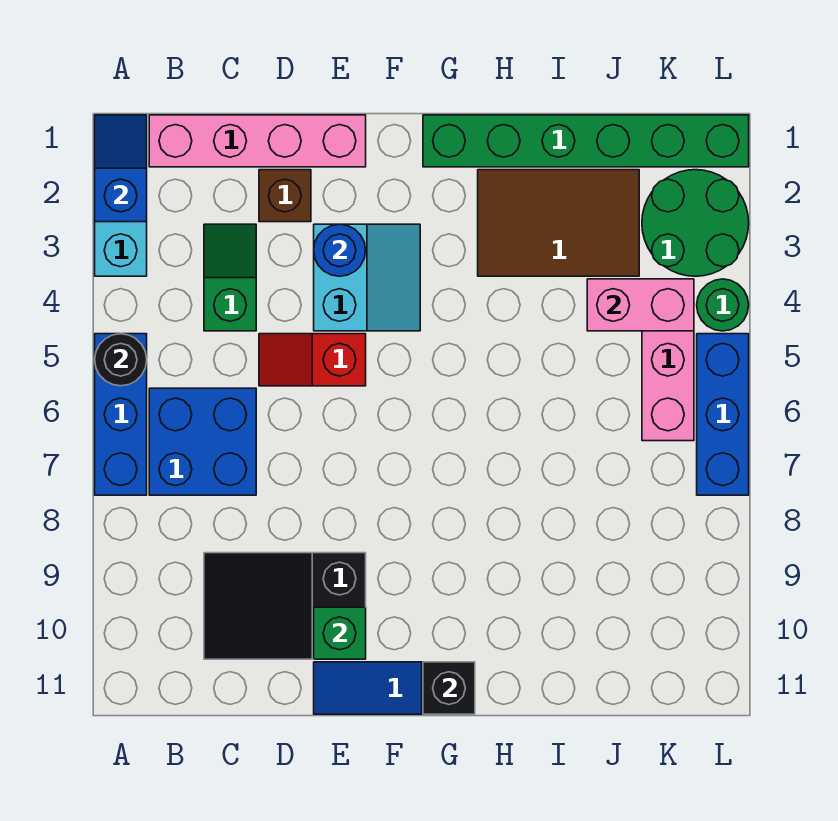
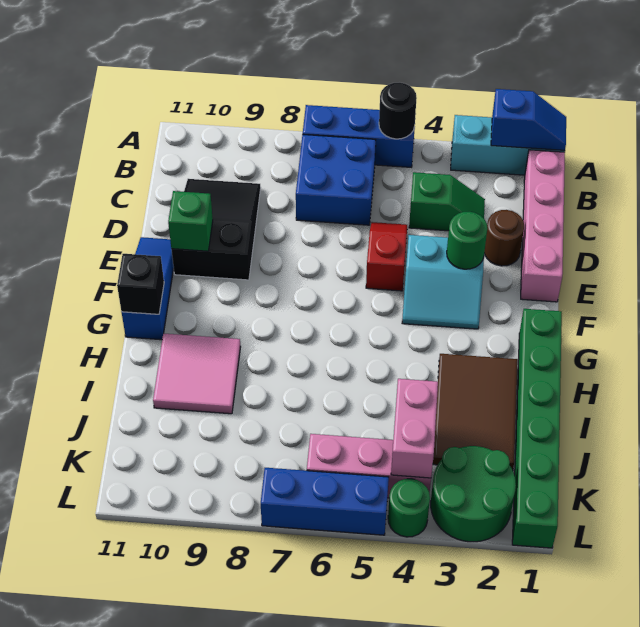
brown 1x1 brick [259,170,311,222] -> brown 1x1 round brick [484,210,524,266]
blue 1x1 round brick [314,224,366,276] -> green 1x1 round brick [447,212,487,269]
none -> pink 2x2 tile [153,333,241,414]

